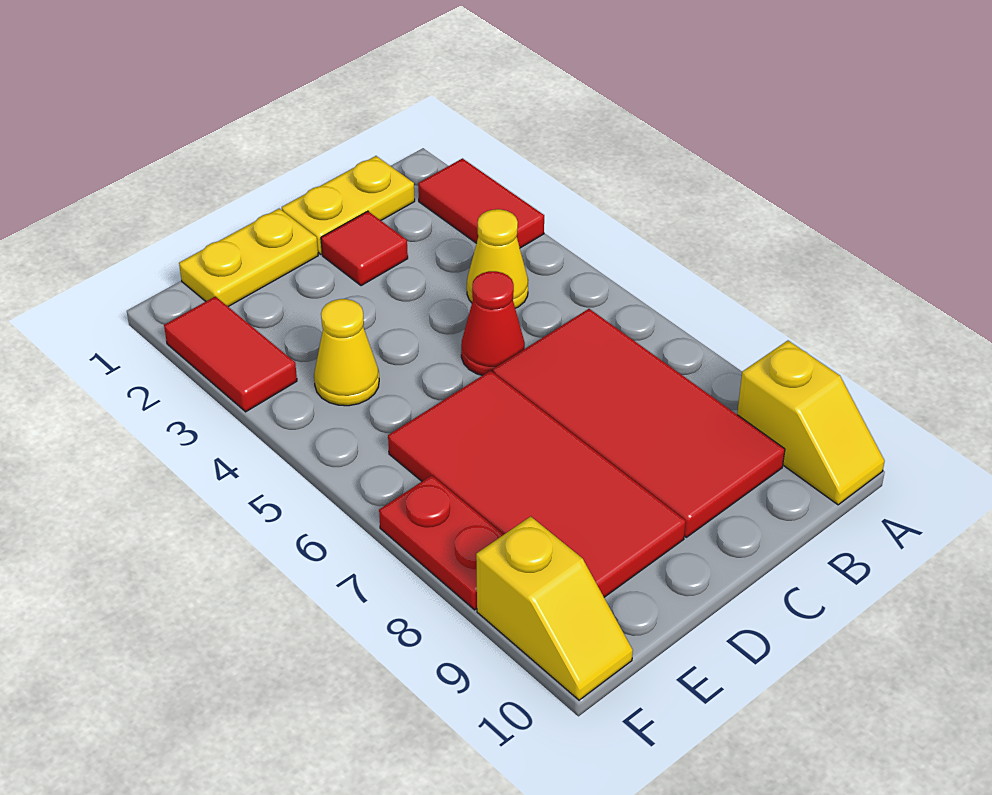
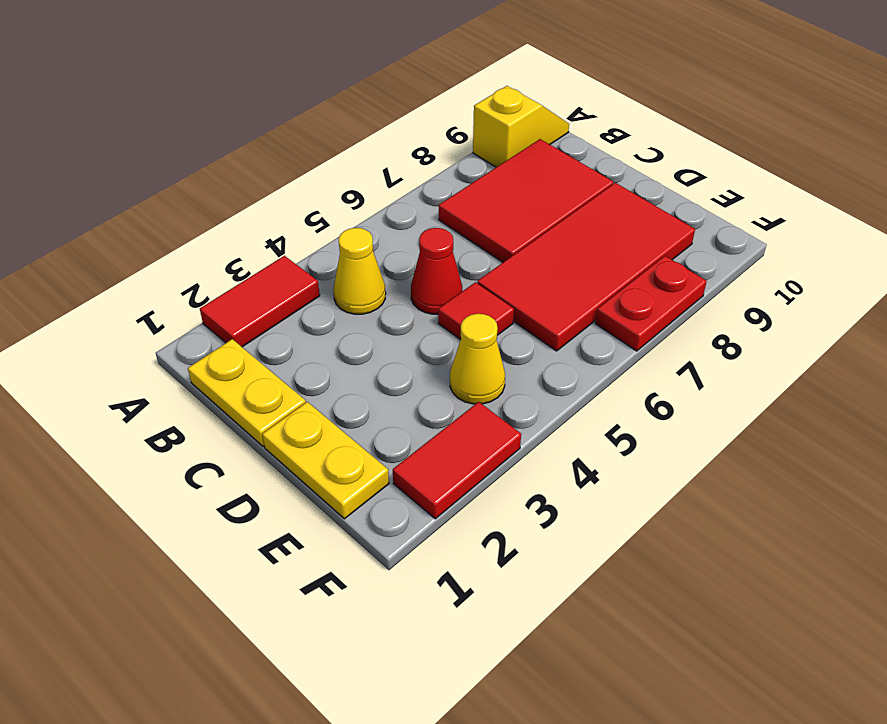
red 2x4 tile [493,309,785,537] -> red 2x3 tile [439,139,613,262]
red 1x1 tile [321,211,408,286] -> red 1x1 tile moved to [438,282,514,340]
yellow 1x2 slope [476,516,633,700] -> none

